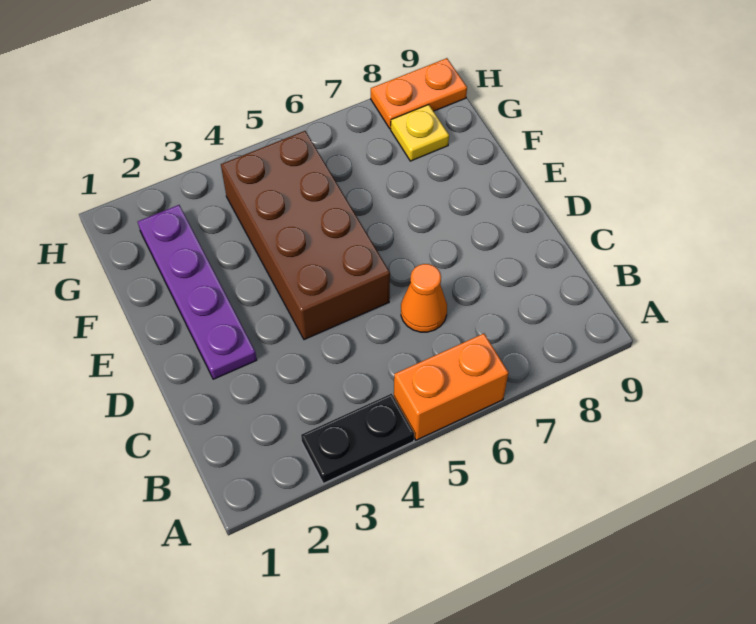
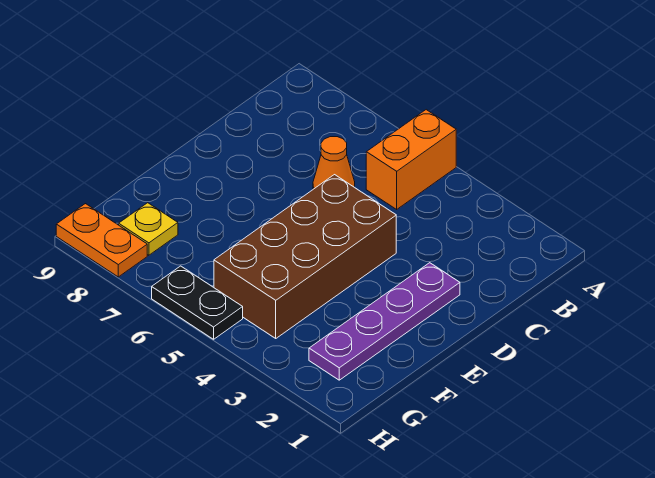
black 1x2 plate [301,394,414,484] -> black 1x2 plate moved to [152,266,243,339]
orange 1x2 brick [394,334,508,440] -> orange 1x2 brick turned to [366,110,456,209]

